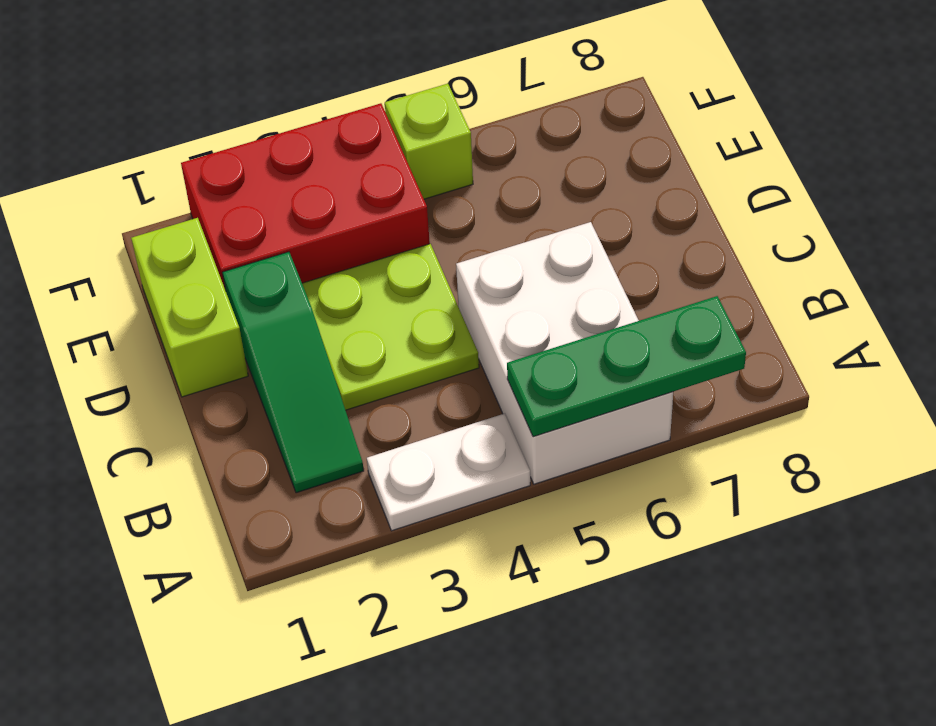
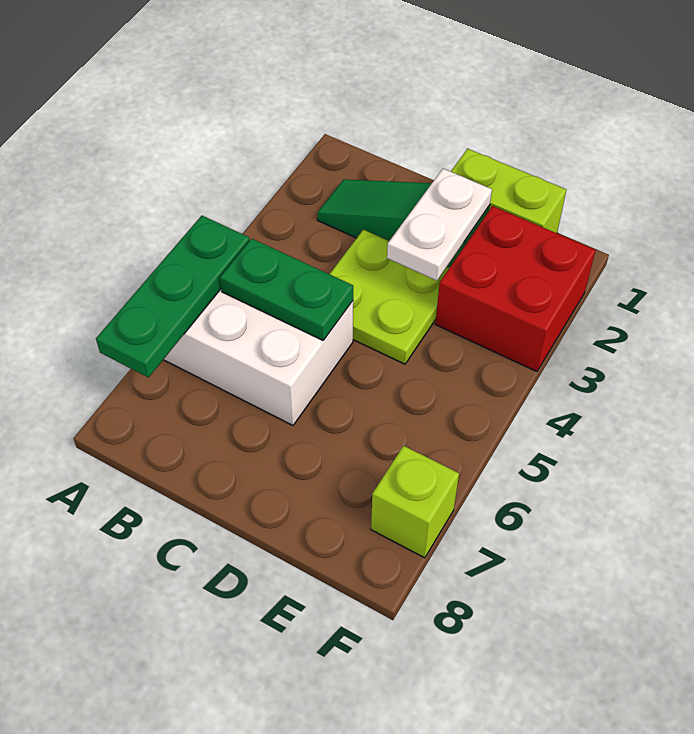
white 1x2 plate [367,414,530,531] -> white 1x2 plate moved to [387,169,492,281]
none -> green 1x2 plate [220,239,353,340]
red 2x3 brick [181,103,430,290] -> red 2x2 brick [435,206,596,371]
lime 1x1 brick [385,84,473,199] -> lime 1x1 brick moved to [371,446,459,558]

